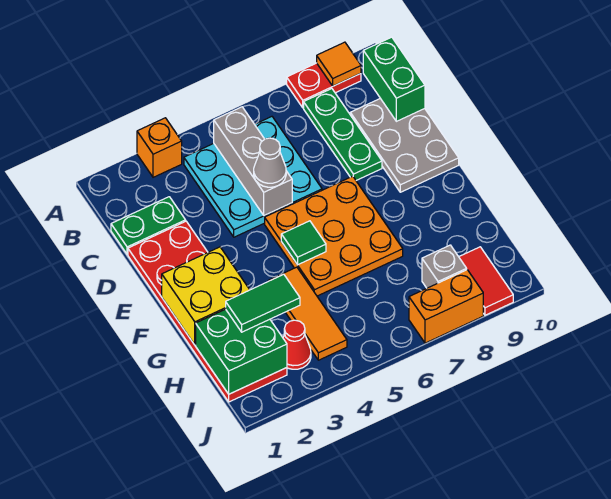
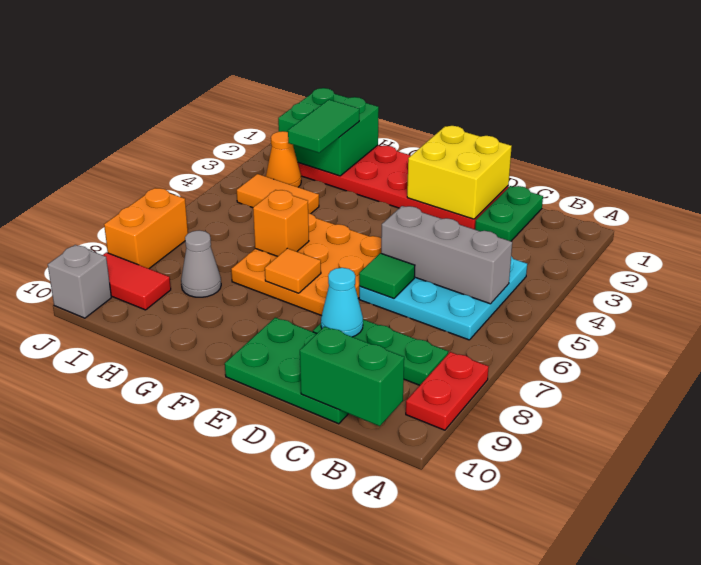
orange 1x1 brick [137,118,182,177] -> orange 1x1 brick moved to [253,190,309,256]
orange 1x1 tile [317,42,361,86] -> orange 1x1 tile moved to [265,248,321,293]
grey 2x3 plate [350,98,459,192] -> green 2x3 plate [225,318,348,424]
grey 1x1 cone [254,138,286,187] -> grey 1x1 cone moved to [181,230,221,297]
none -> cyan 1x1 cone [321,268,363,337]
yellow 2x2 brick [162,247,250,345] -> yellow 2x2 brick moved to [407,126,512,219]
green 1x1 tile [281,221,326,265] -> green 1x1 tile moved to [359,253,415,298]
orange 1x3 tile [269,267,347,360] -> orange 1x2 tile [237,174,319,214]
red 1x1 cone [283,320,311,369] -> orange 1x1 cone [266,131,301,187]
grey 1x1 brick [422,245,467,288] -> grey 1x1 brick moved to [48,245,111,318]

